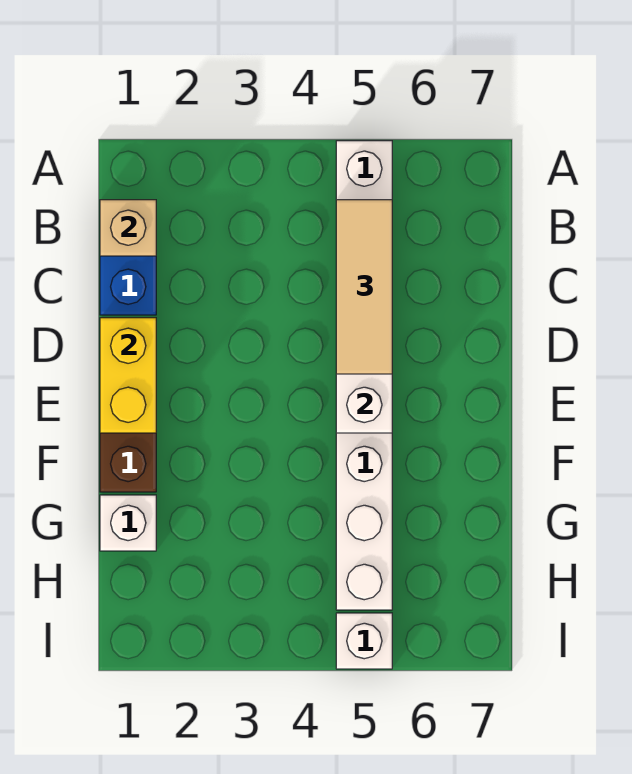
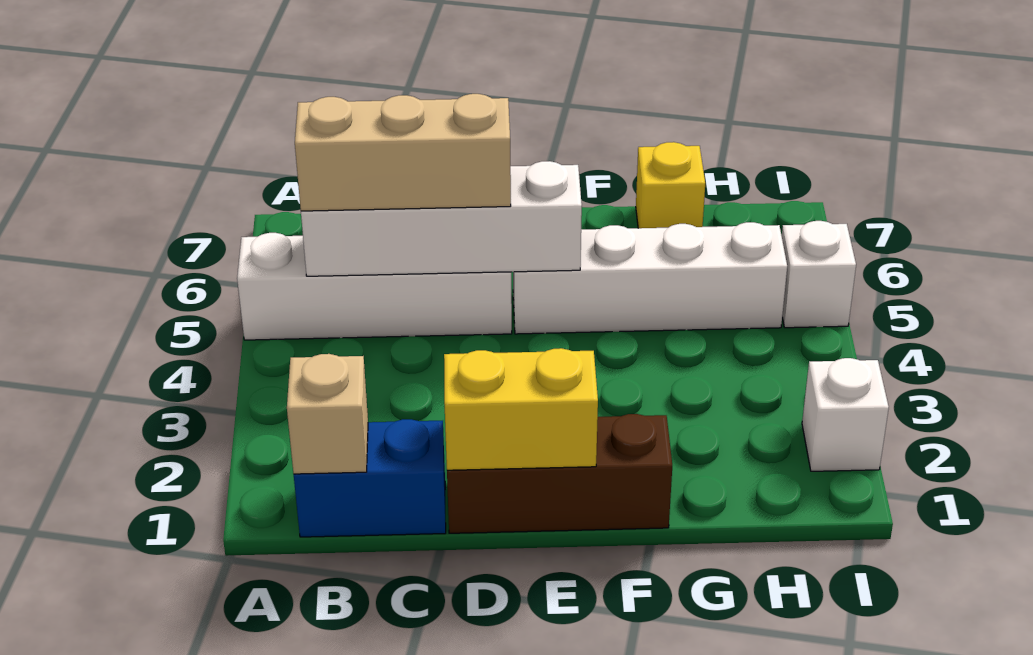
tan 1x3 tile [336,200,392,374] -> tan 1x3 brick [295,94,511,211]
white 1x1 brick [100,495,156,551] -> white 1x1 brick moved to [802,358,889,471]
none -> yellow 1x1 brick [636,142,705,228]

